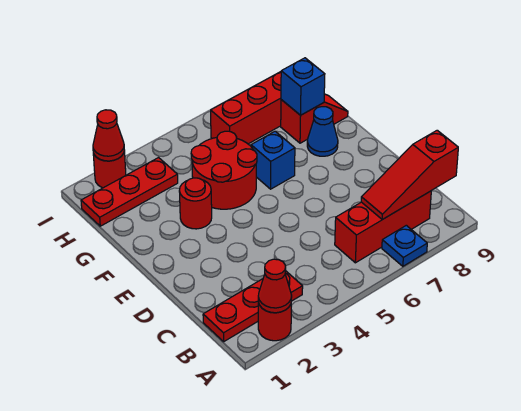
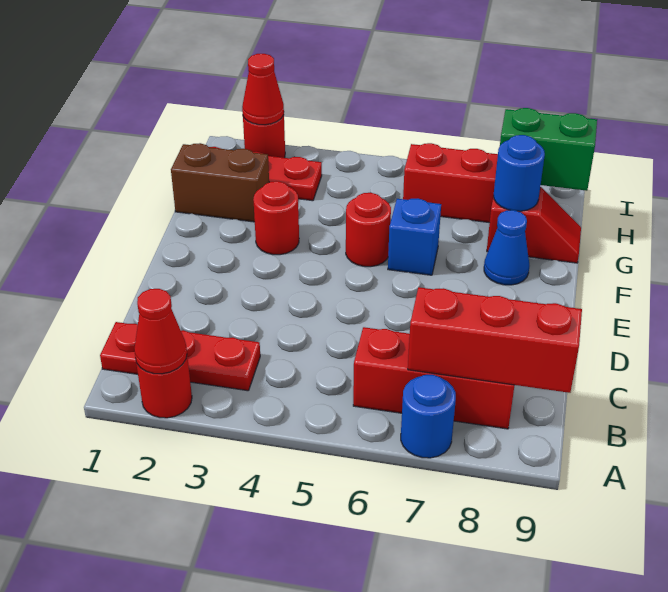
blue 1x1 plate [382,225,427,266] -> blue 1x1 round brick [401,375,456,458]
red 1x3 slope [361,130,458,219] -> red 1x3 brick [408,287,582,393]
red 2x2 round brick [191,131,257,209] -> red 1x1 round brick [346,193,391,267]
none -> brown 1x2 brick [171,143,269,222]
blue 1x1 brick [281,58,325,115] -> blue 1x1 round brick [494,135,545,211]
none -> green 1x2 brick [500,108,597,191]

